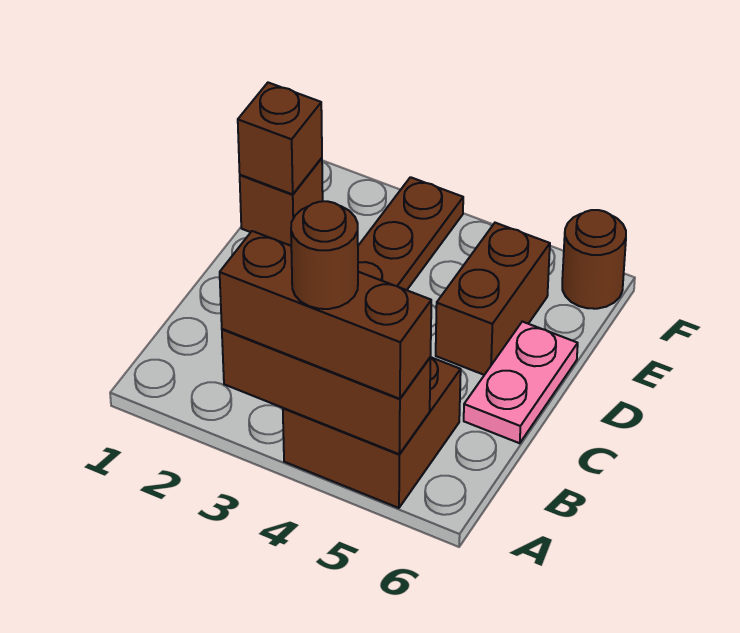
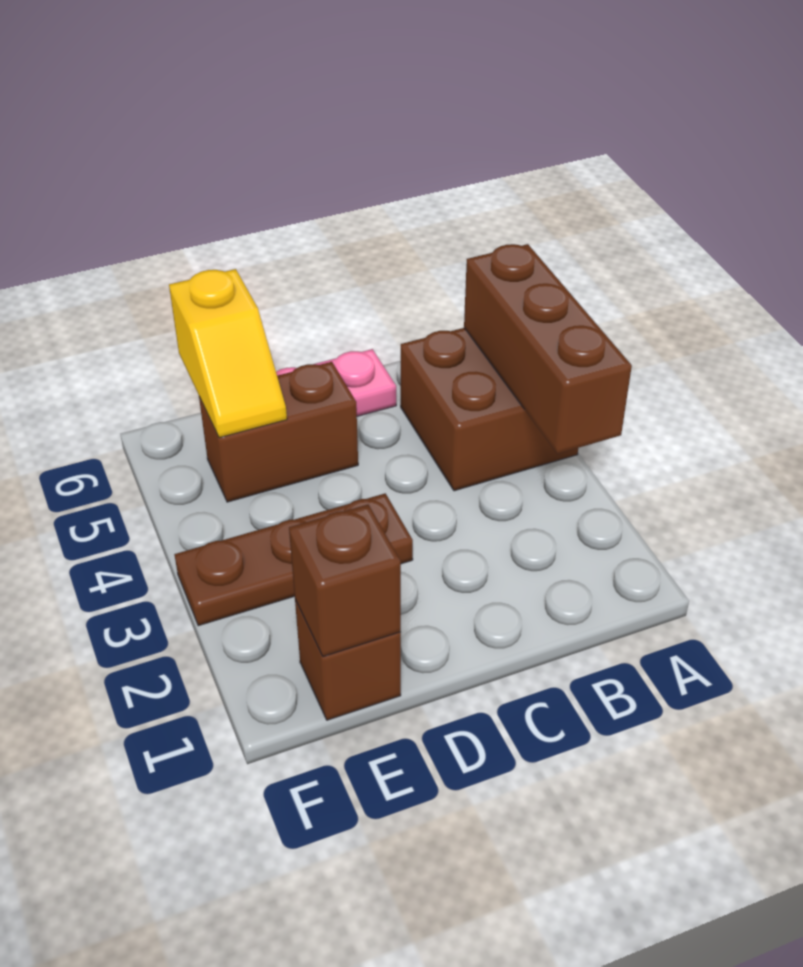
brown 1x3 brick [220,231,431,399] -> none
brown 1x1 round brick [291,201,358,309] -> none
none -> yellow 1x2 slope [169,269,287,438]
brown 1x1 round brick [562,210,626,309] -> none

